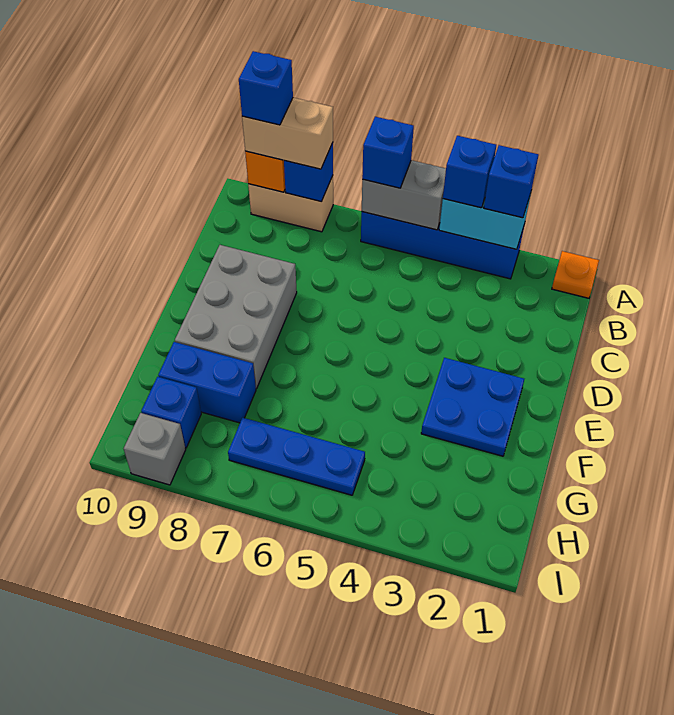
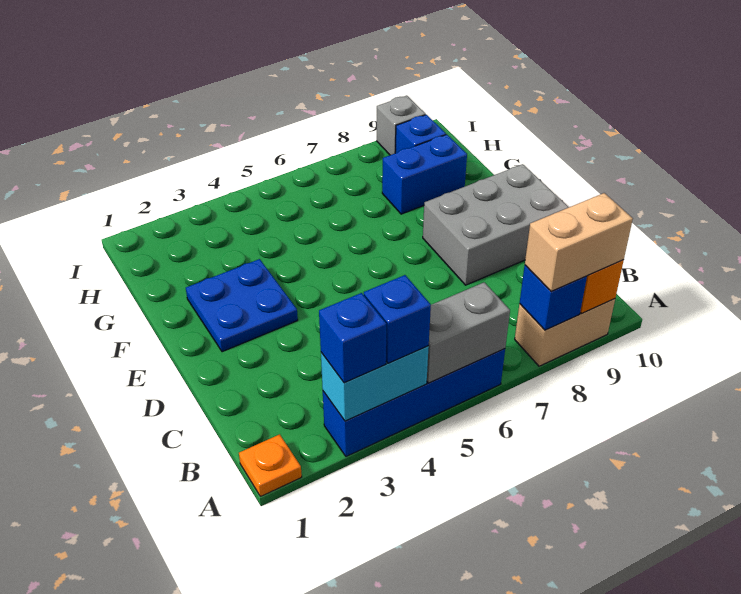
blue 1x1 brick [362,117,414,188] -> none
blue 1x1 brick [239,51,293,125] -> none
grey 2x3 brick [175,245,297,389] -> grey 2x3 brick turned to [423,164,569,285]
blue 1x3 plate [228,418,365,495] -> none

